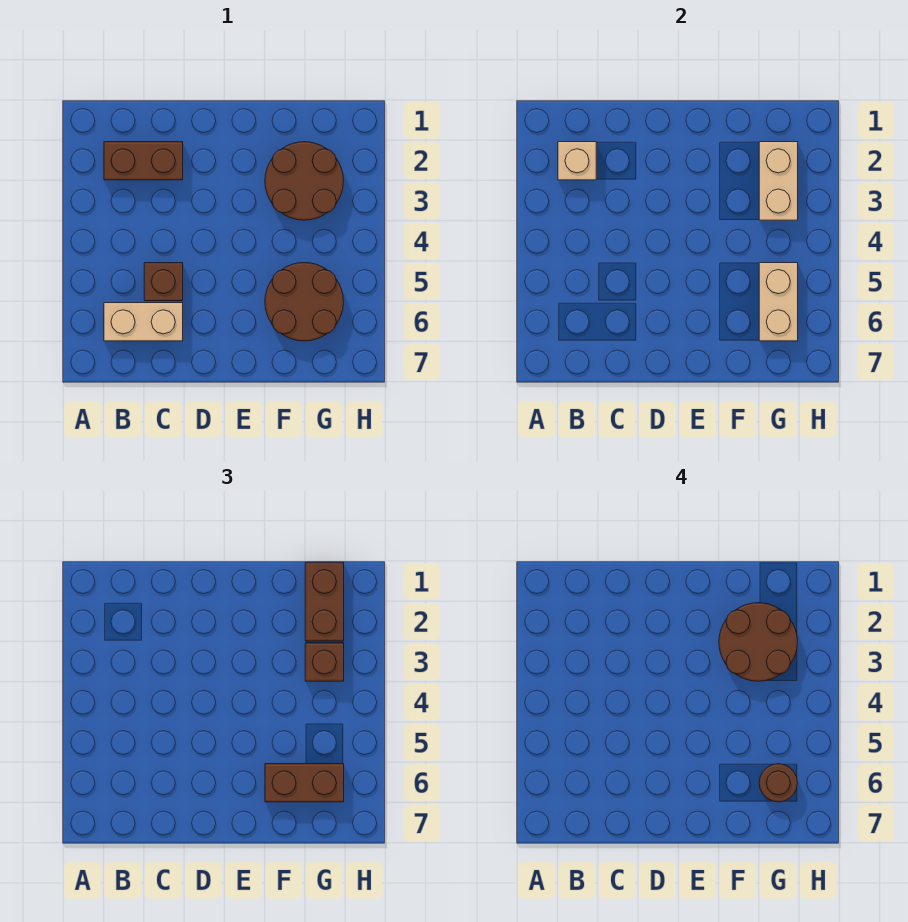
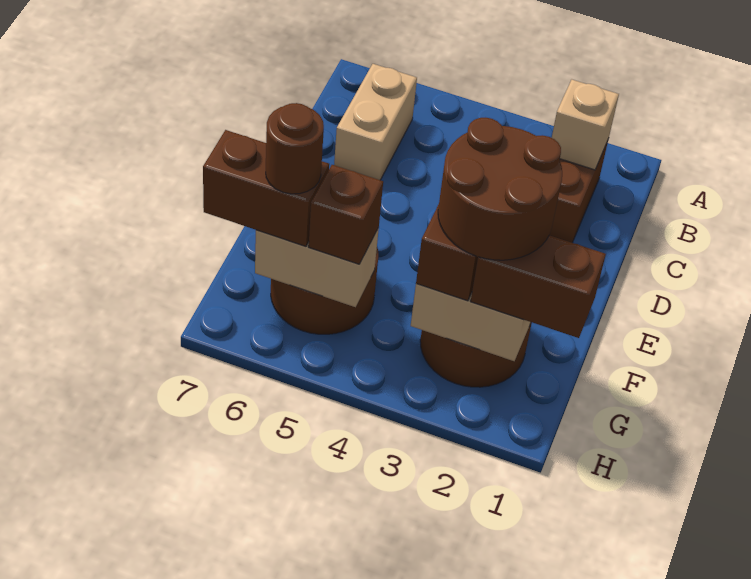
brown 1x1 brick [144,263,183,301] -> brown 1x1 brick moved to [309,165,383,264]
brown 1x2 brick [265,764,344,802] -> brown 1x2 brick turned to [203,130,329,246]

